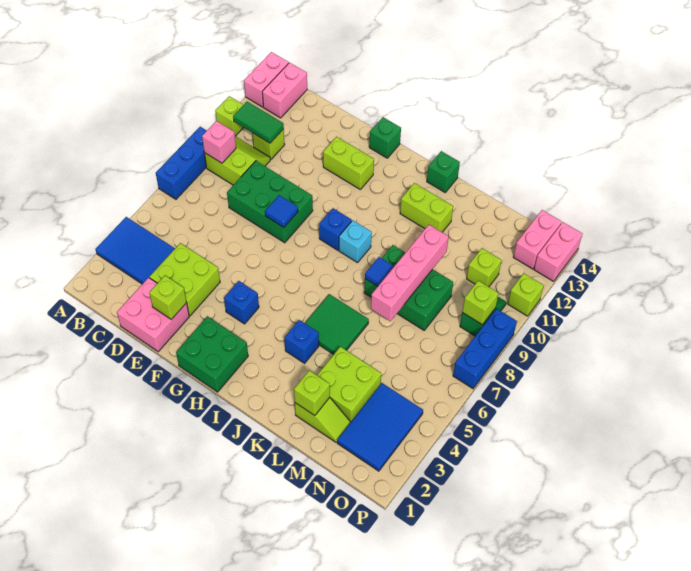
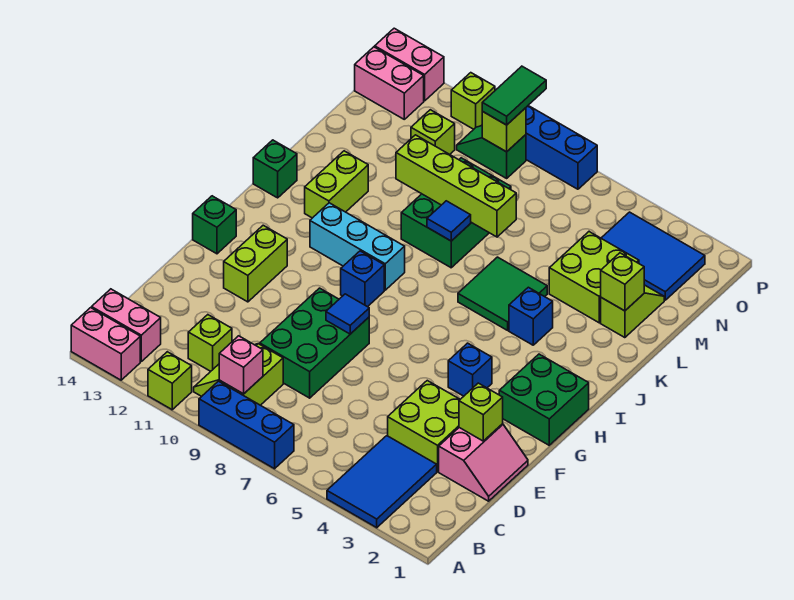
green 1x2 tile [233,102,284,143] -> green 1x2 tile moved to [482,66,546,125]
pink 2x2 brick [117,278,189,352] -> pink 2x2 slope [439,424,528,501]
cyan 1x1 brick [339,220,372,263] -> cyan 1x3 brick [310,203,405,290]
pink 1x4 brick [371,225,449,321] -> lime 1x4 brick [396,135,516,237]

